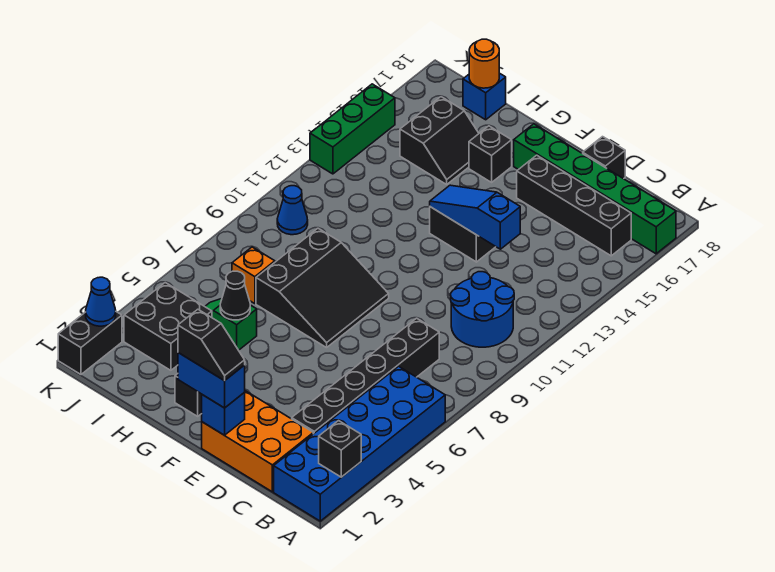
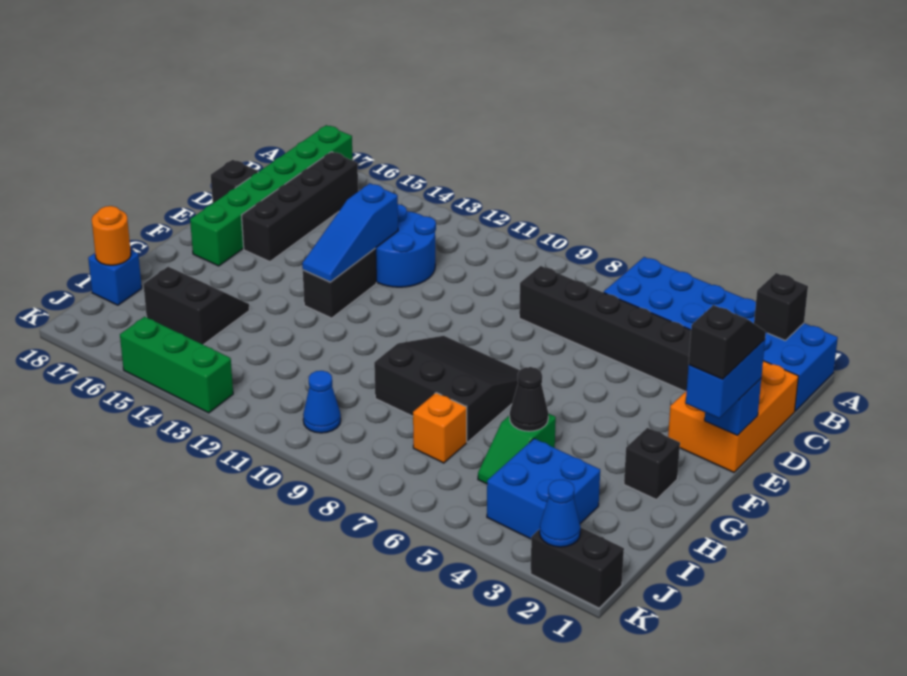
blue 2x2 round brick [451,272,514,347] -> blue 2x2 round brick moved to [375,204,436,287]
black 1x1 brick [469,126,512,182] -> none
black 2x2 brick [124,283,212,370] -> blue 2x2 brick [487,439,600,539]

